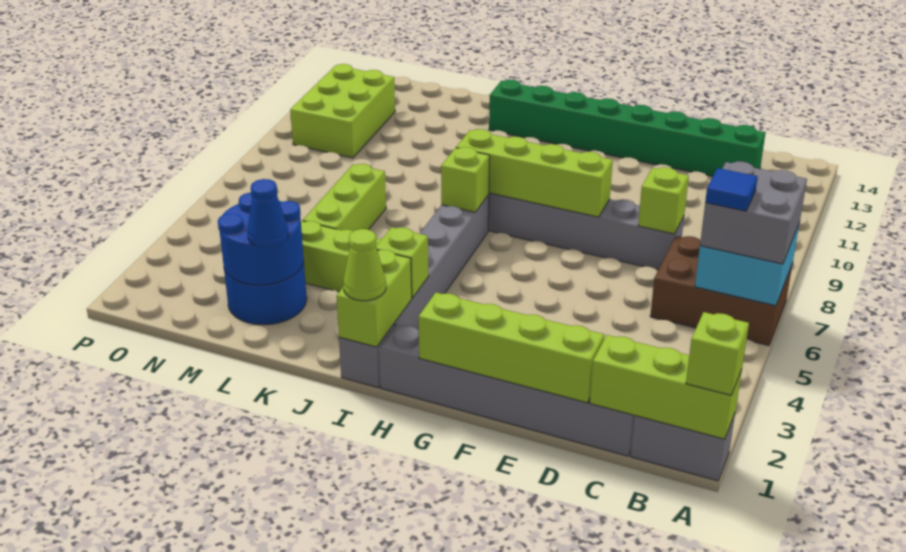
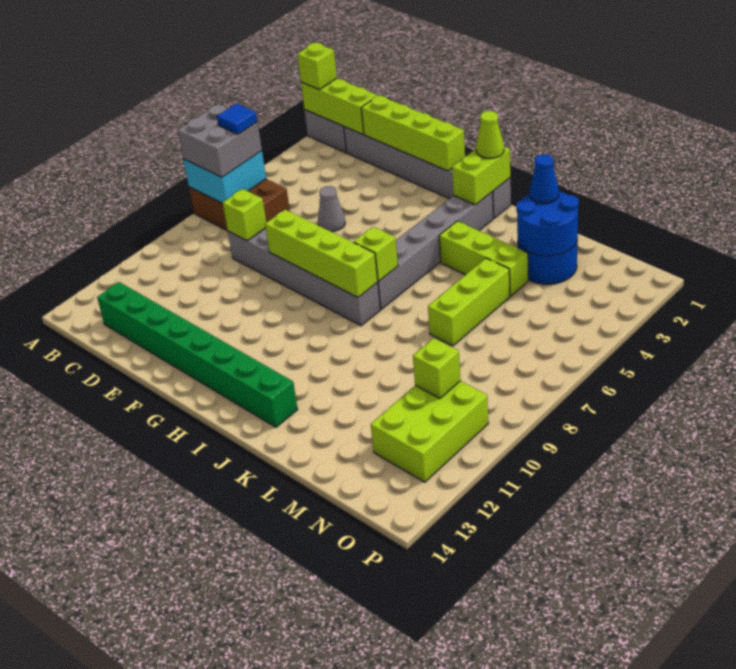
none -> grey 1x1 cone [318,186,345,232]
lime 1x1 brick [376,227,429,298] -> lime 1x1 brick moved to [413,338,461,398]

